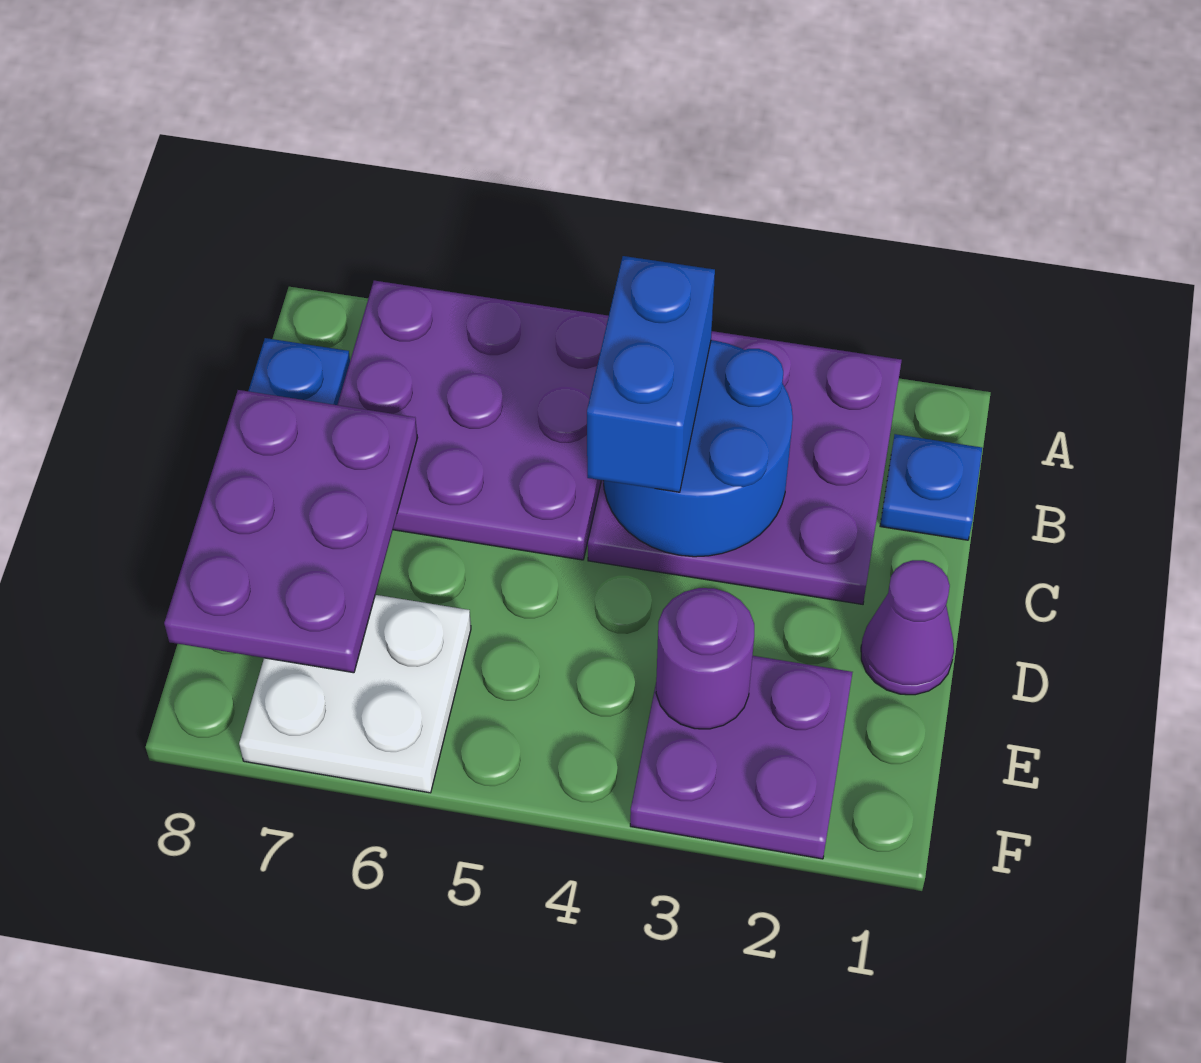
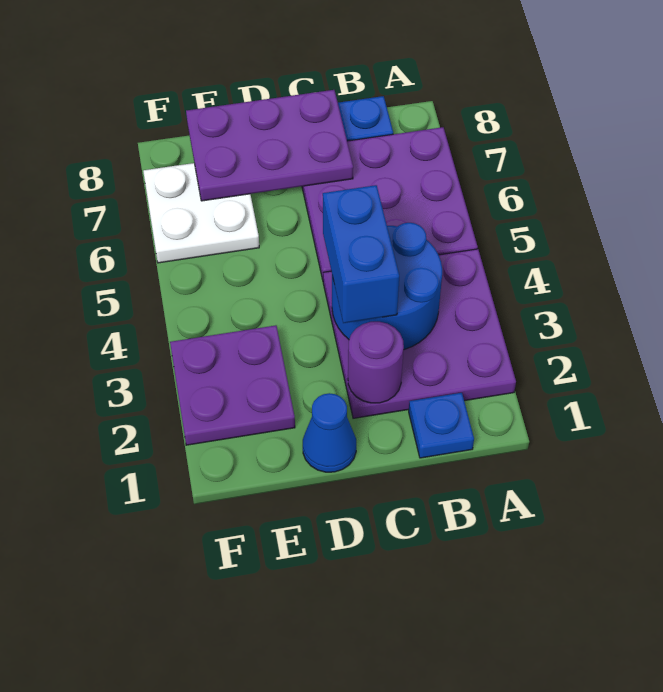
blue 1x2 brick [587,256,715,492] -> blue 1x2 brick turned to [323,185,399,323]
purple 1x1 cone [861,560,954,695] -> blue 1x1 cone [303,393,356,472]
purple 1x1 round brick [656,588,754,729] -> purple 1x1 round brick moved to [348,322,404,403]

